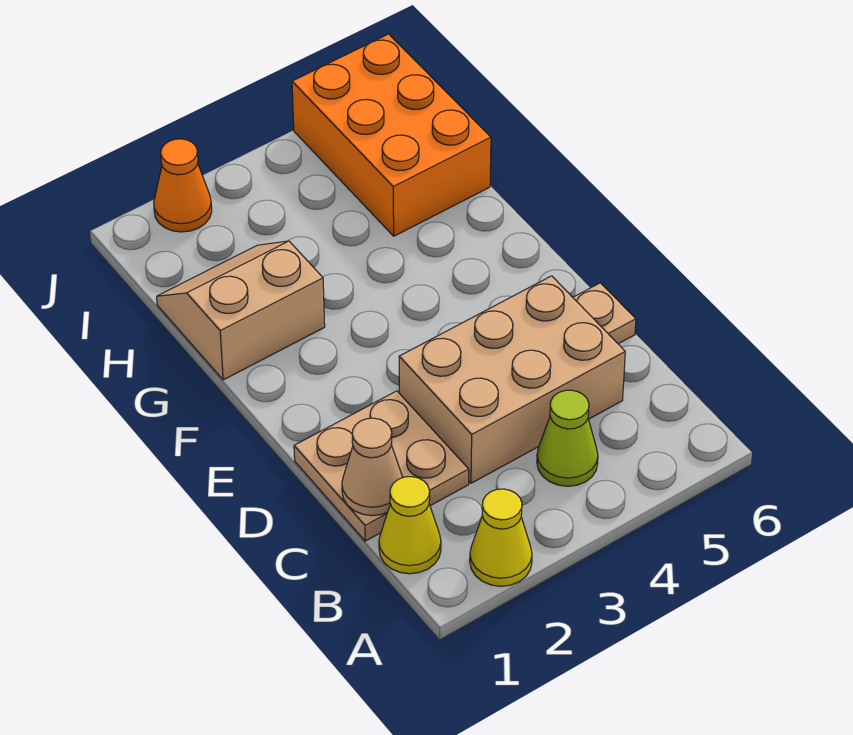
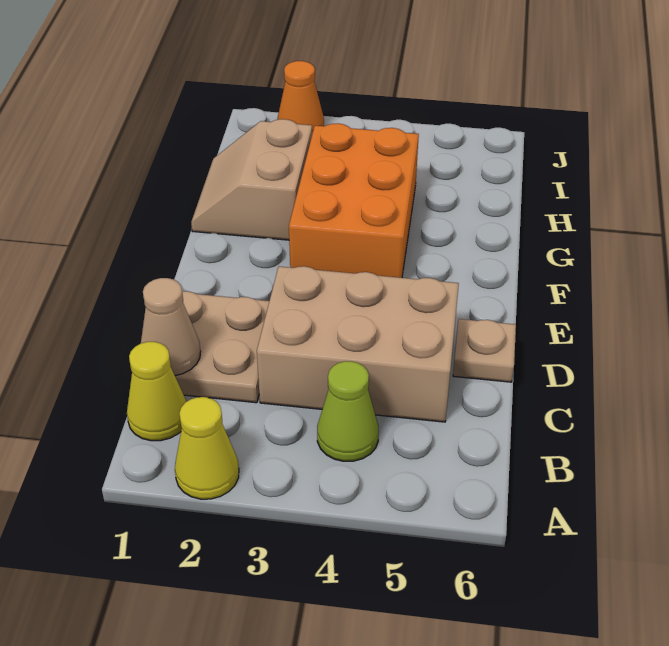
tan 2x2 slope [157,241,325,380] -> tan 2x2 slope turned to [191,119,312,240]
orange 2x3 brick [292,34,491,236] -> orange 2x3 brick moved to [289,123,419,278]

